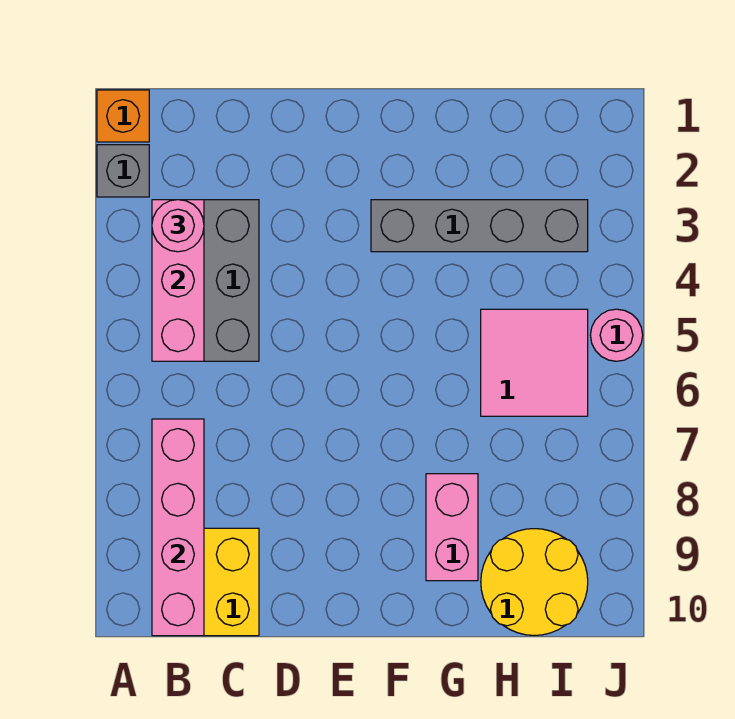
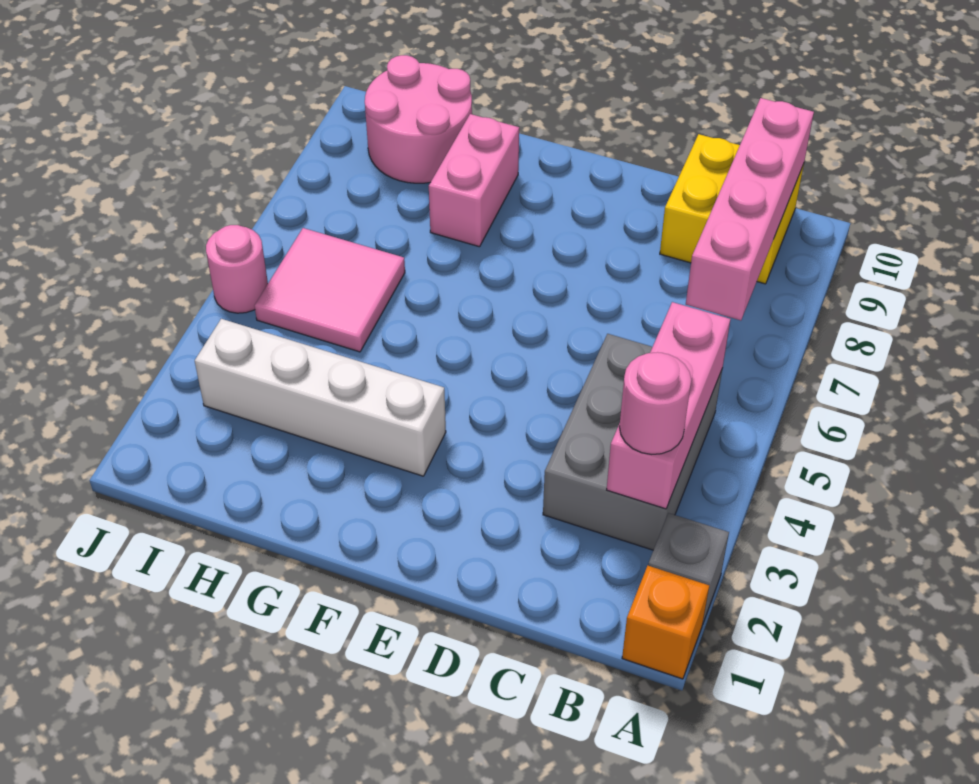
grey 1x4 brick [371,200,588,252] -> white 1x4 brick [195,319,446,476]
yellow 2x2 round brick [481,529,588,635] -> pink 2x2 round brick [365,55,472,183]

